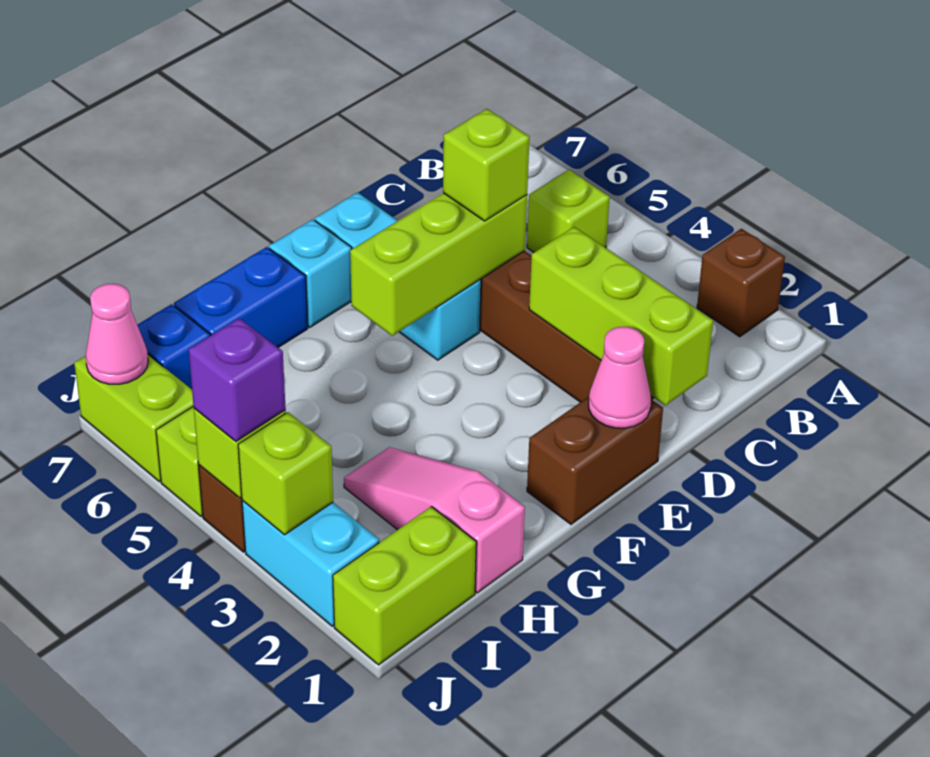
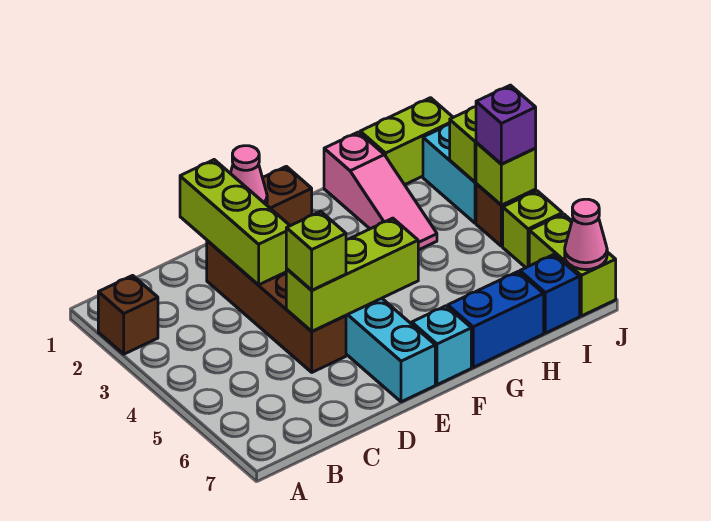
lime 1x1 brick [527,170,610,252] -> none

